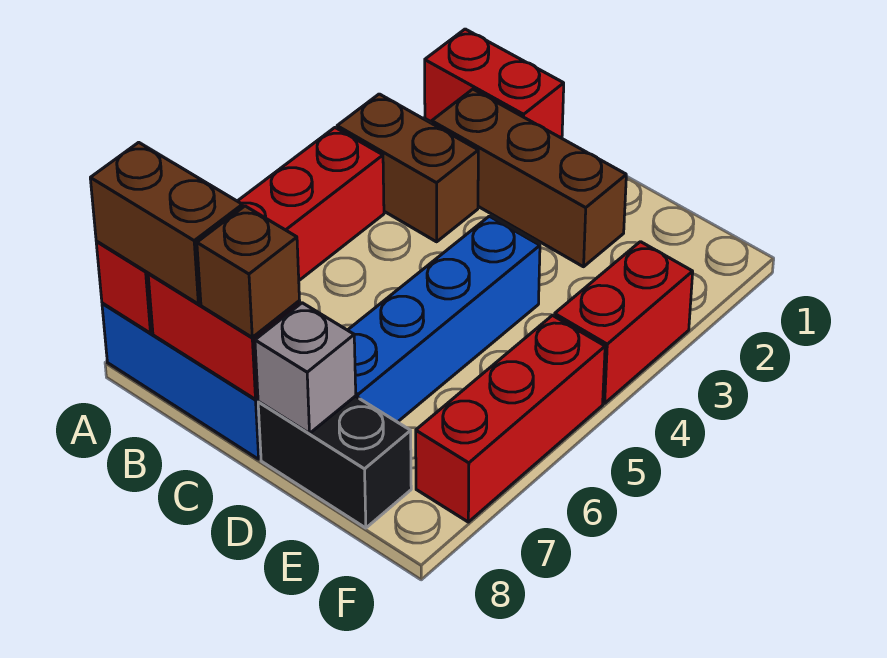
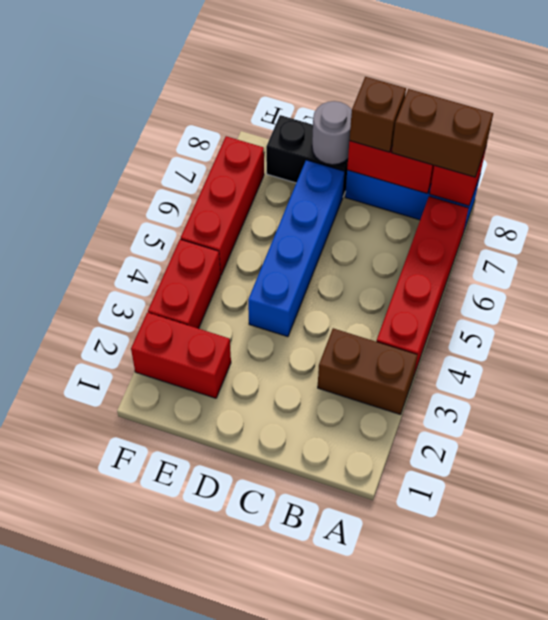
red 1x2 brick [425,29,564,138] -> red 1x2 brick moved to [131,312,231,398]
brown 1x3 brick [432,89,626,267] -> none
grey 1x1 brick [255,303,356,433] -> grey 1x1 round brick [312,101,352,165]

